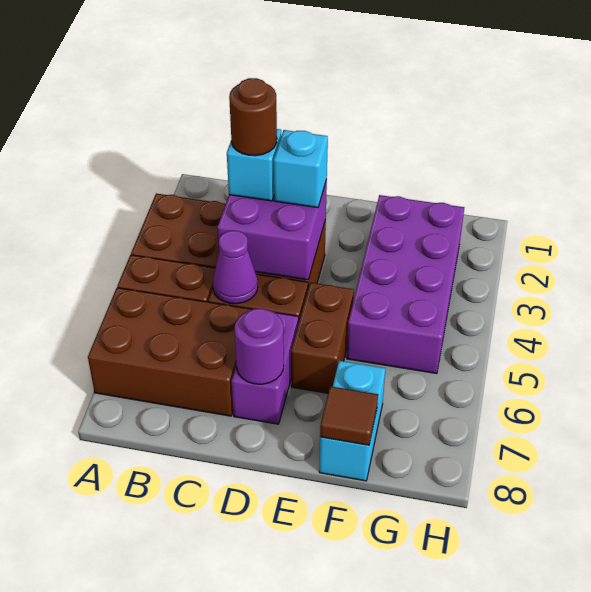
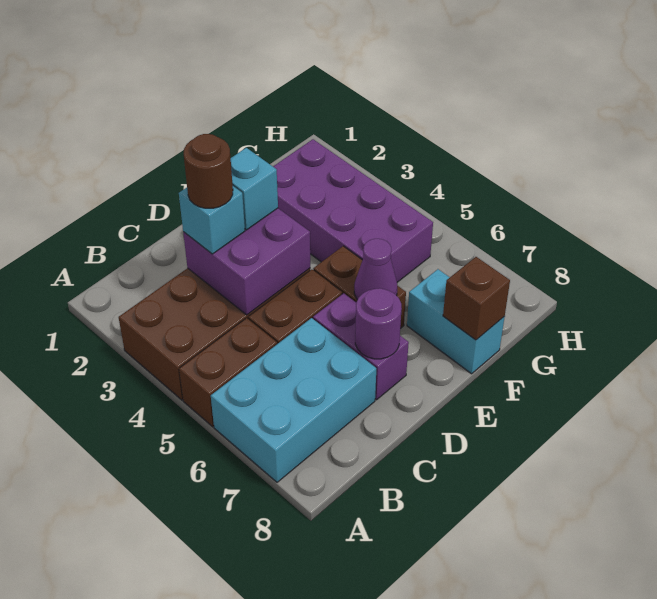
brown 2x3 brick [88,288,252,416] -> cyan 2x3 brick [211,318,376,482]
purple 1x1 cone [213,231,258,304] -> purple 1x1 cone moved to [354,239,397,300]
brown 1x1 tile [320,386,378,445] -> brown 1x1 brick [443,257,510,340]

